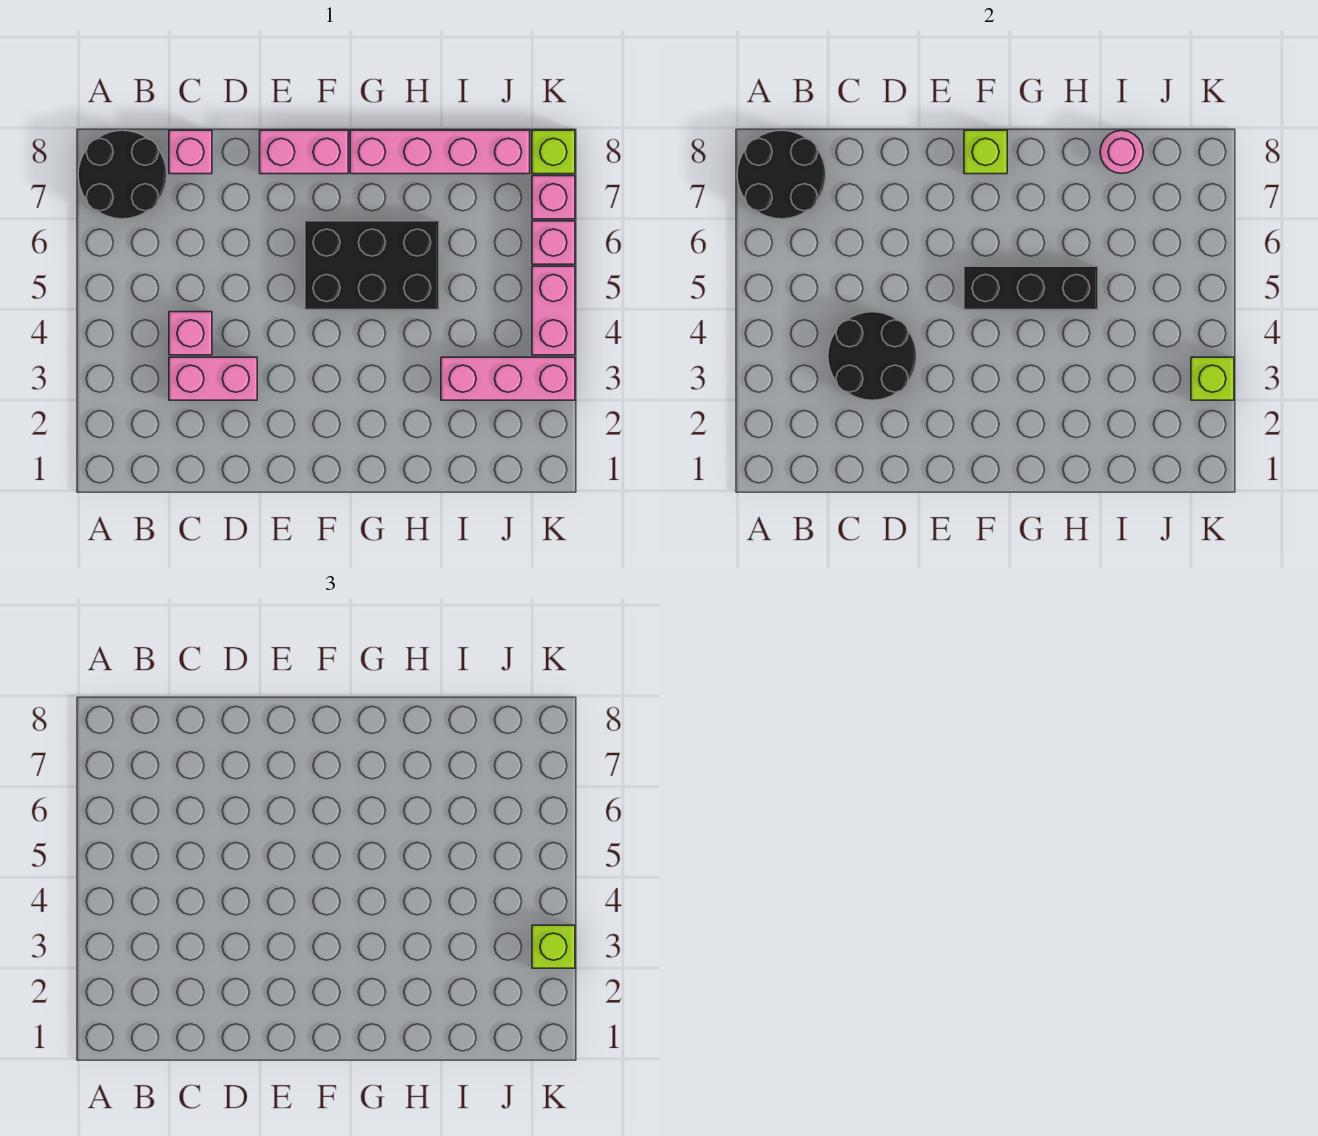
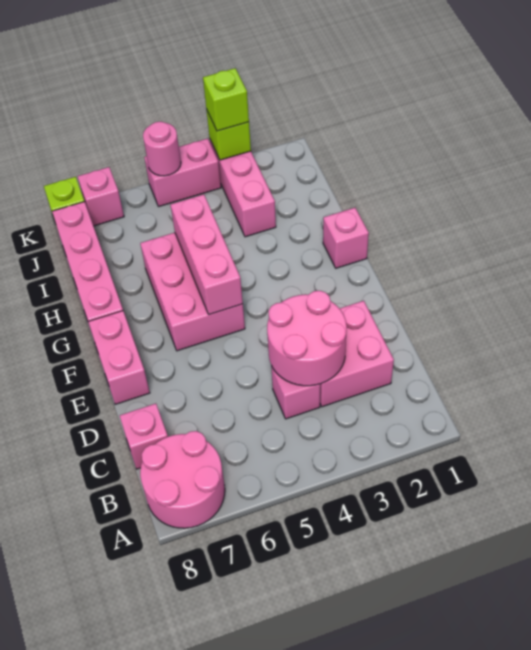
black 2x2 round brick [78,130,167,219] -> pink 2x2 round brick [140,431,225,528]
black 2x2 round brick [737,130,826,219] -> none
pink 1x2 brick [169,357,257,400] -> pink 2x2 brick [320,301,394,407]
black 2x2 round brick [828,312,916,400] -> pink 2x2 round brick [267,291,347,386]
black 2x3 brick [305,221,439,310] -> pink 2x3 brick [140,233,245,351]
black 1x3 brick [964,266,1098,310] -> pink 1x3 brick [170,194,243,315]
lime 1x1 brick [964,130,1007,174] -> none
pink 1x1 round brick [1100,130,1143,174] -> pink 1x1 round brick moved to [143,122,181,176]
pink 1x1 brick [532,221,575,264] -> pink 1x1 brick moved to [323,208,369,268]

